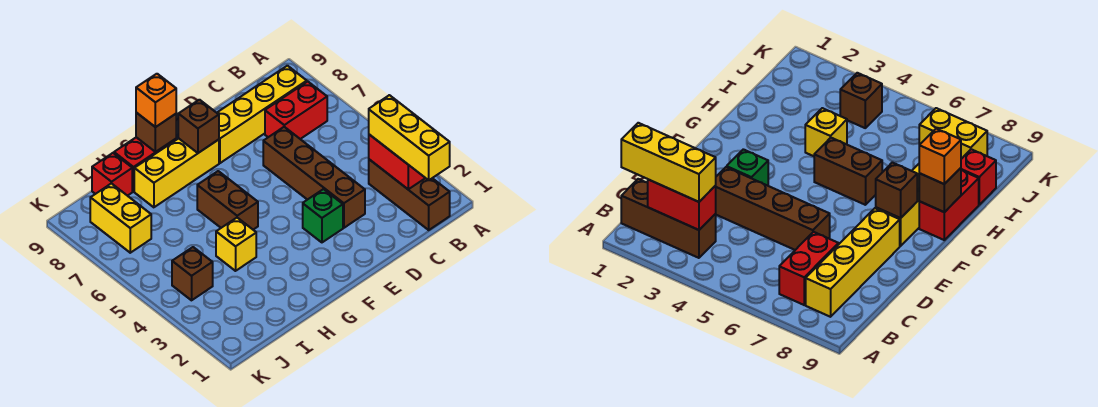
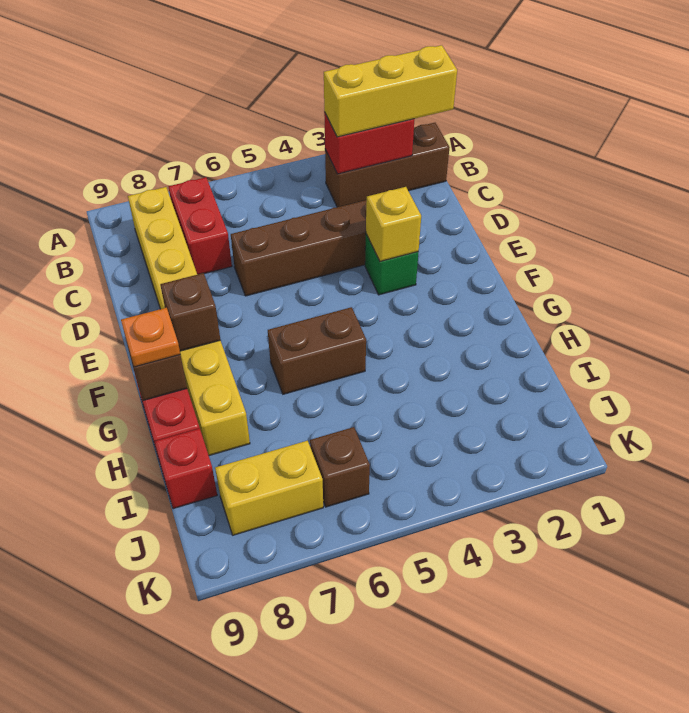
orange 1x1 brick [136,74,176,127] -> orange 1x1 plate [121,308,180,367]
yellow 1x1 brick [216,218,256,271] -> yellow 1x1 brick moved to [366,187,421,261]
brown 1x1 brick [172,247,213,300] -> brown 1x1 brick moved to [310,427,370,507]

